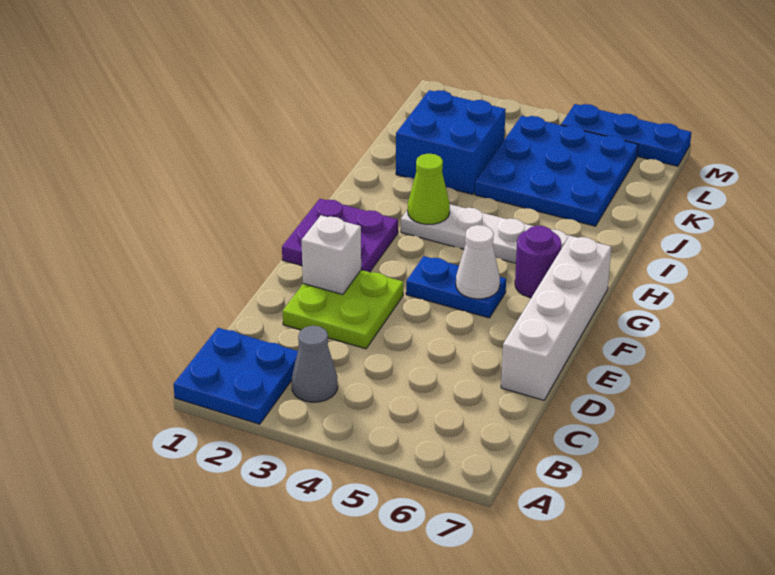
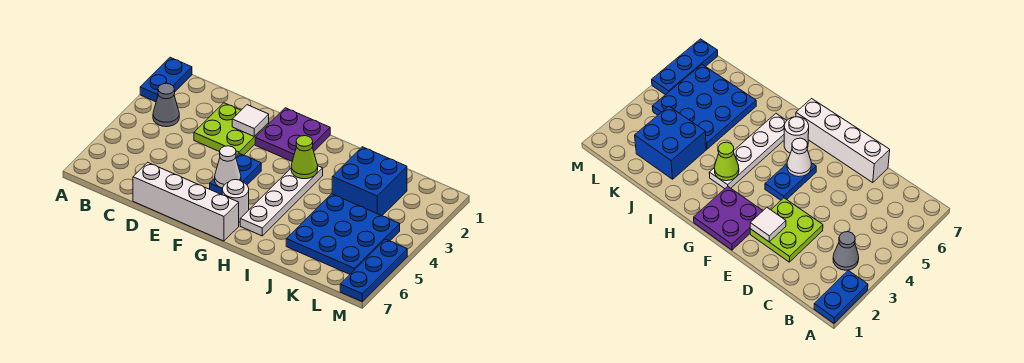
blue 2x2 plate [173,328,298,424] -> blue 1x2 plate [140,57,192,102]
white 1x1 brick [301,215,361,295] -> white 1x1 tile [232,105,269,136]
purple 1x1 round brick [515,226,561,298] -> white 1x1 round brick [222,180,249,222]

